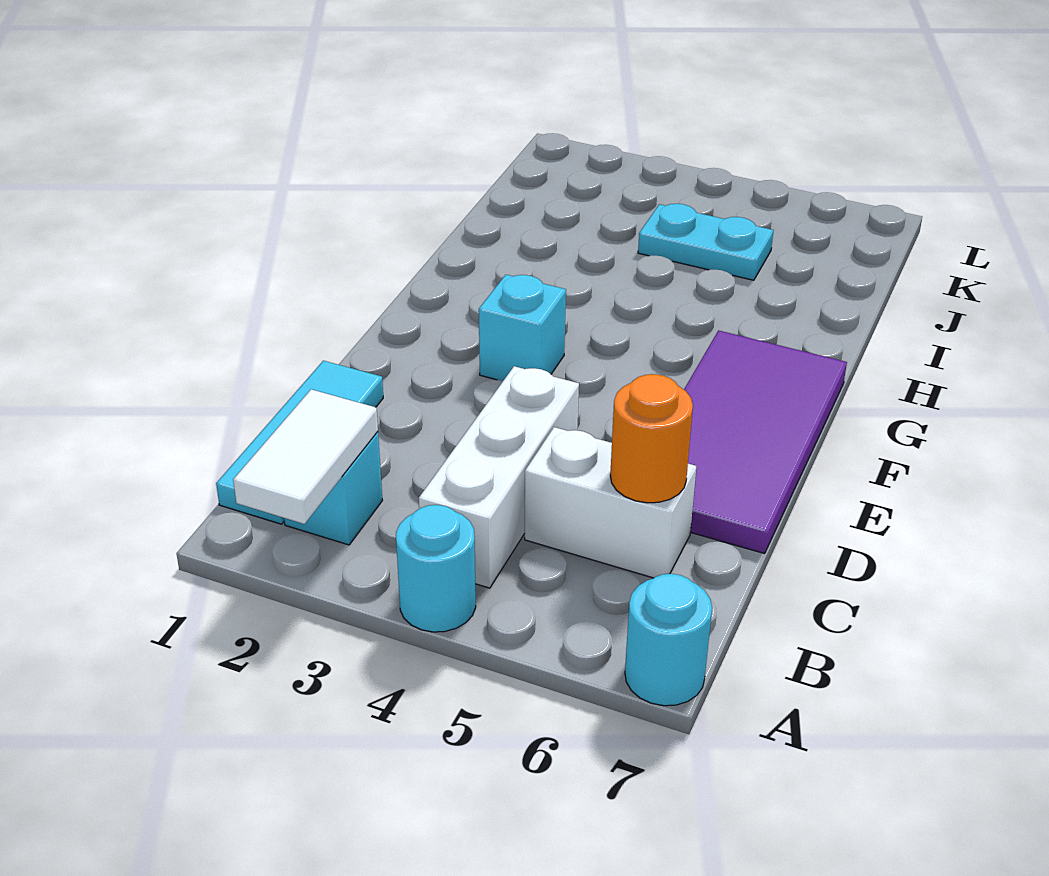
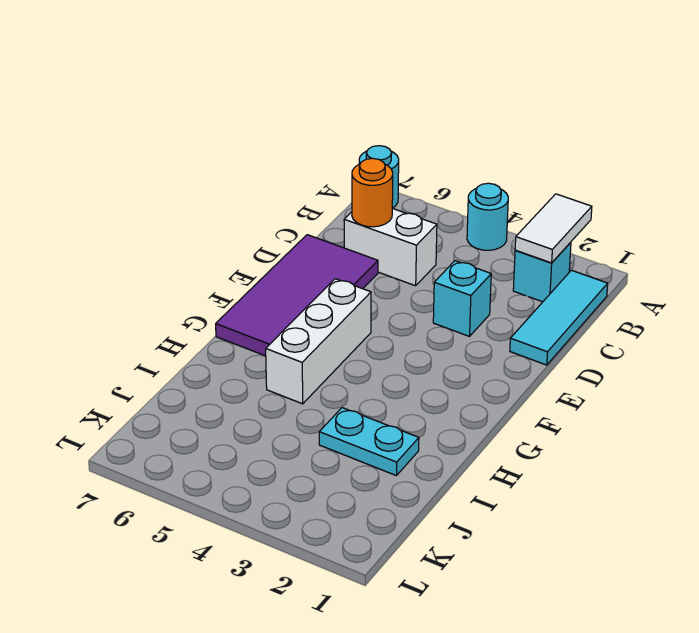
white 1x3 brick [419,366,579,588] -> white 1x3 brick moved to [266,279,371,404]
cyan 1x1 brick [479,275,566,381] -> cyan 1x1 brick moved to [433,261,491,336]
cyan 1x2 plate [638,204,773,280] -> cyan 1x2 plate moved to [319,408,419,476]

